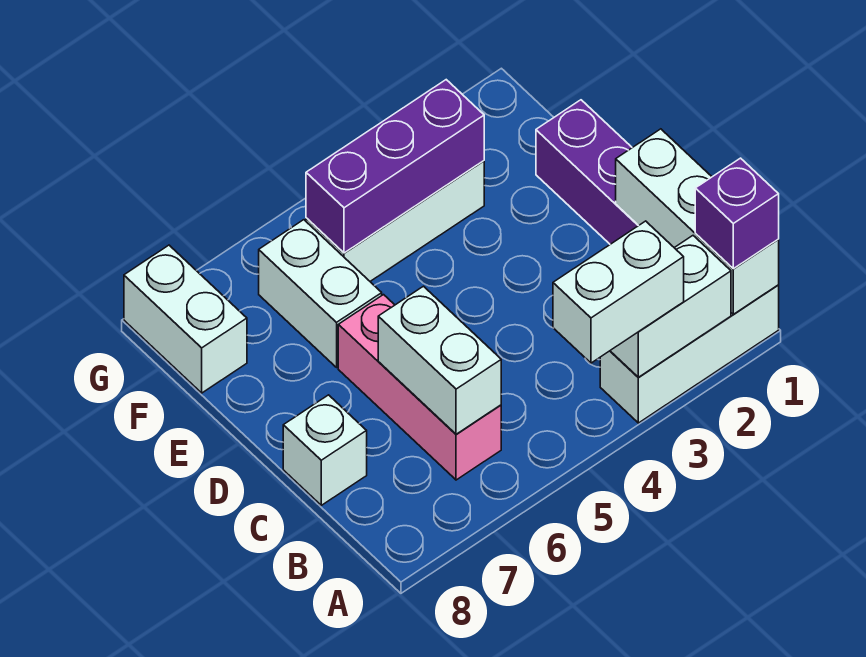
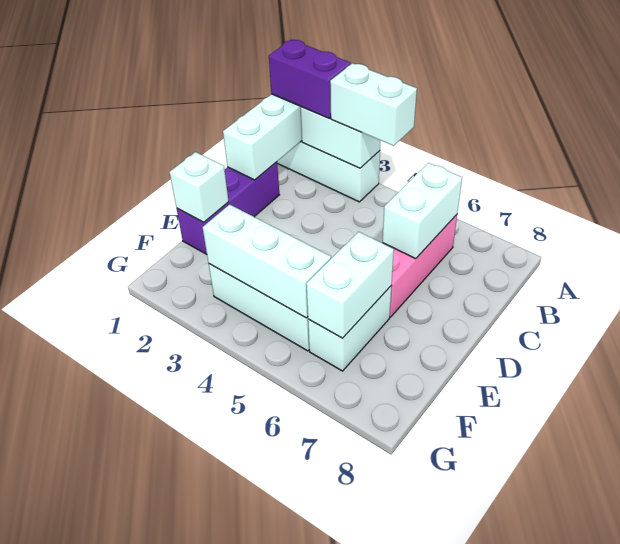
purple 1x1 brick [695,158,779,269] -> purple 1x2 brick [269,40,351,118]
white 1x1 brick [283,395,367,505] -> white 1x1 brick moved to [170,152,229,222]
purple 1x3 brick [306,80,484,253] -> white 1x3 brick [203,205,331,318]
white 1x2 brick [124,245,247,393] -> white 1x2 brick moved to [306,232,394,338]

